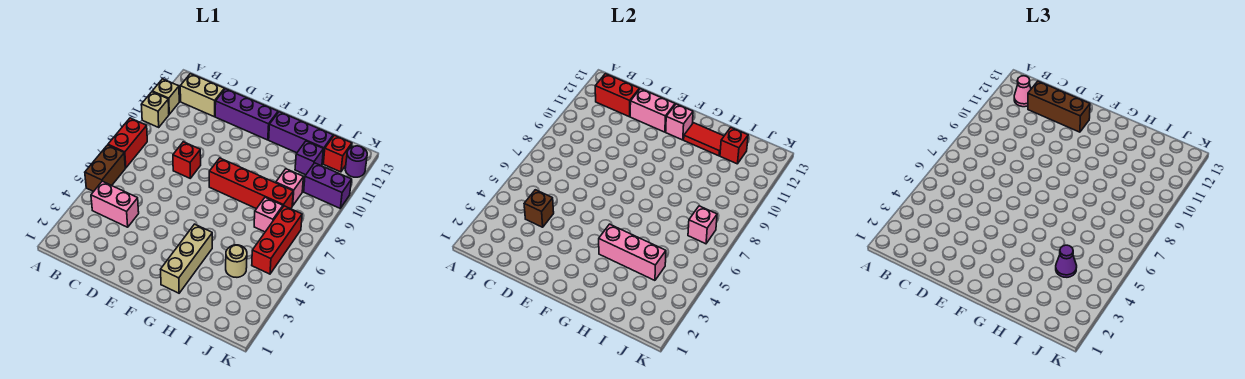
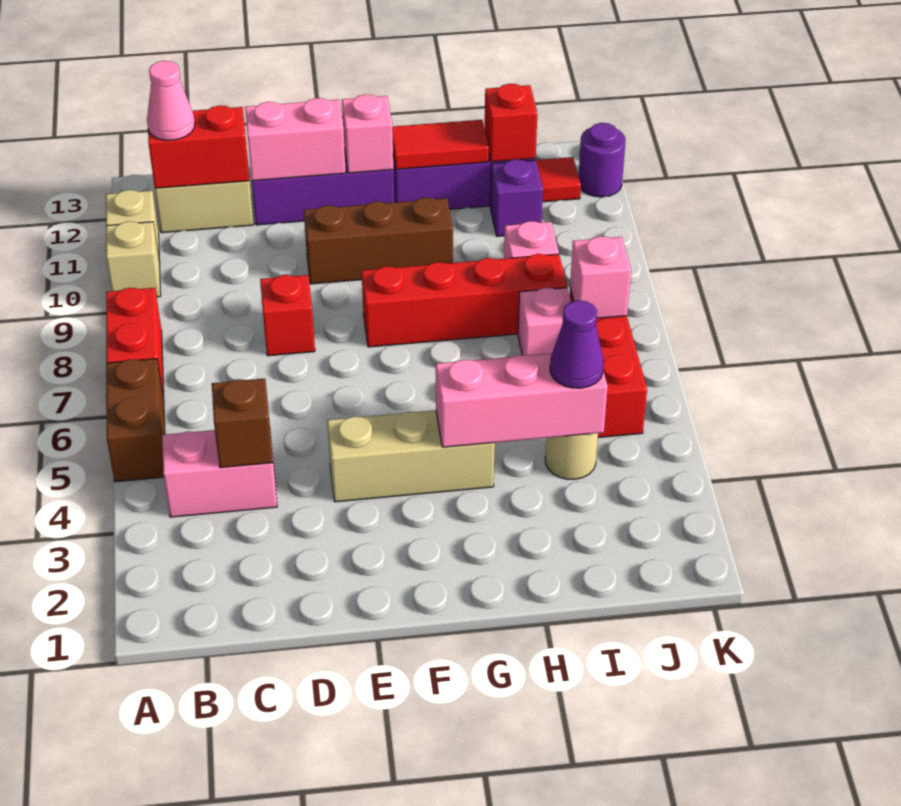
brown 1x3 brick [1028,81,1090,132] -> brown 1x3 brick moved to [304,197,453,284]
tan 1x3 brick [161,224,212,293] -> tan 1x3 brick turned to [327,410,495,502]
purple 1x2 brick [304,163,351,208] -> none
red 1x1 brick [323,135,352,172] -> red 1x1 tile [536,157,581,202]

